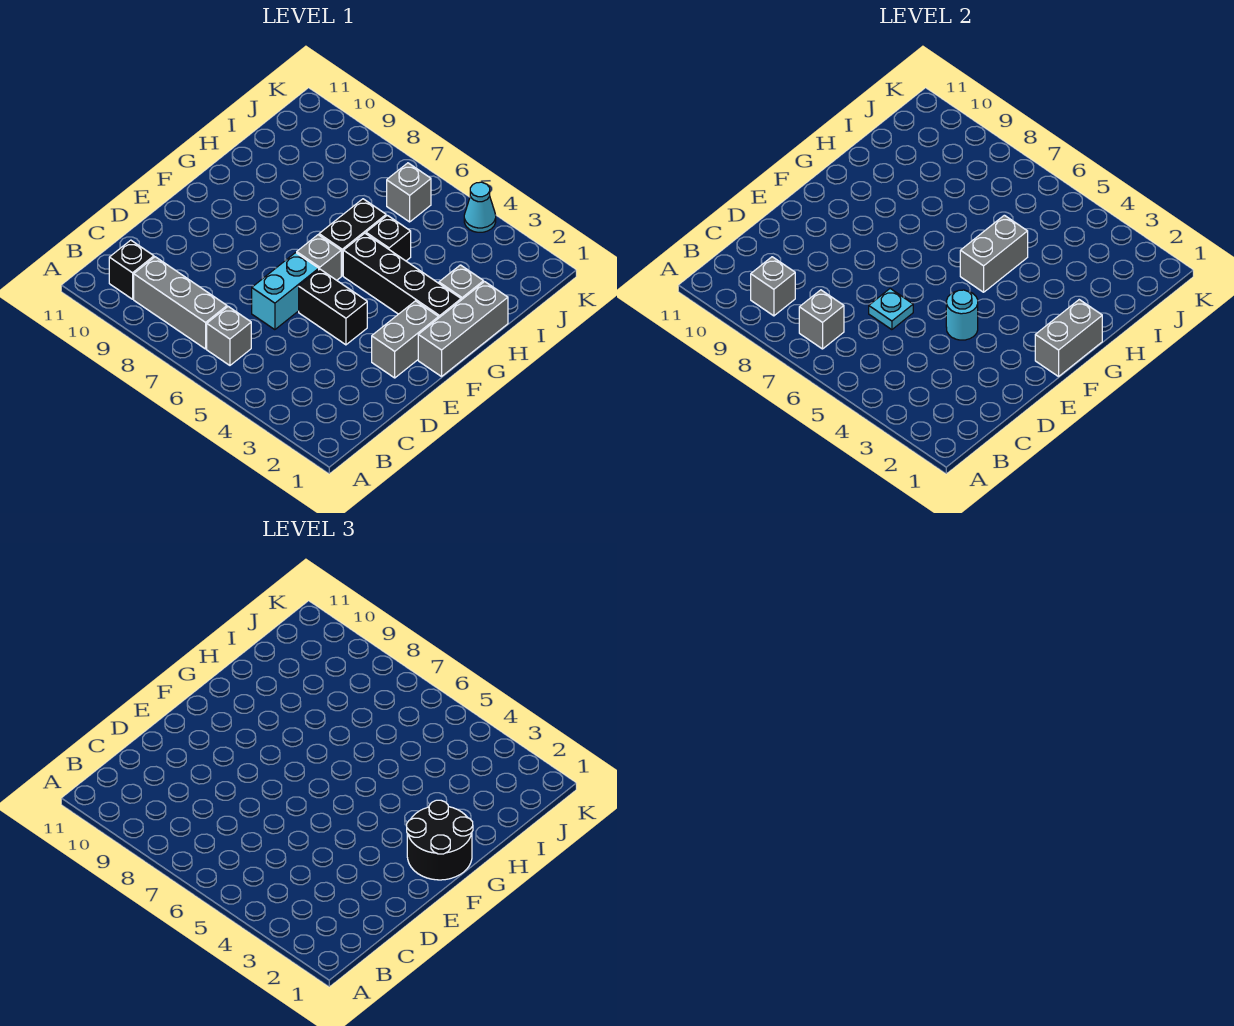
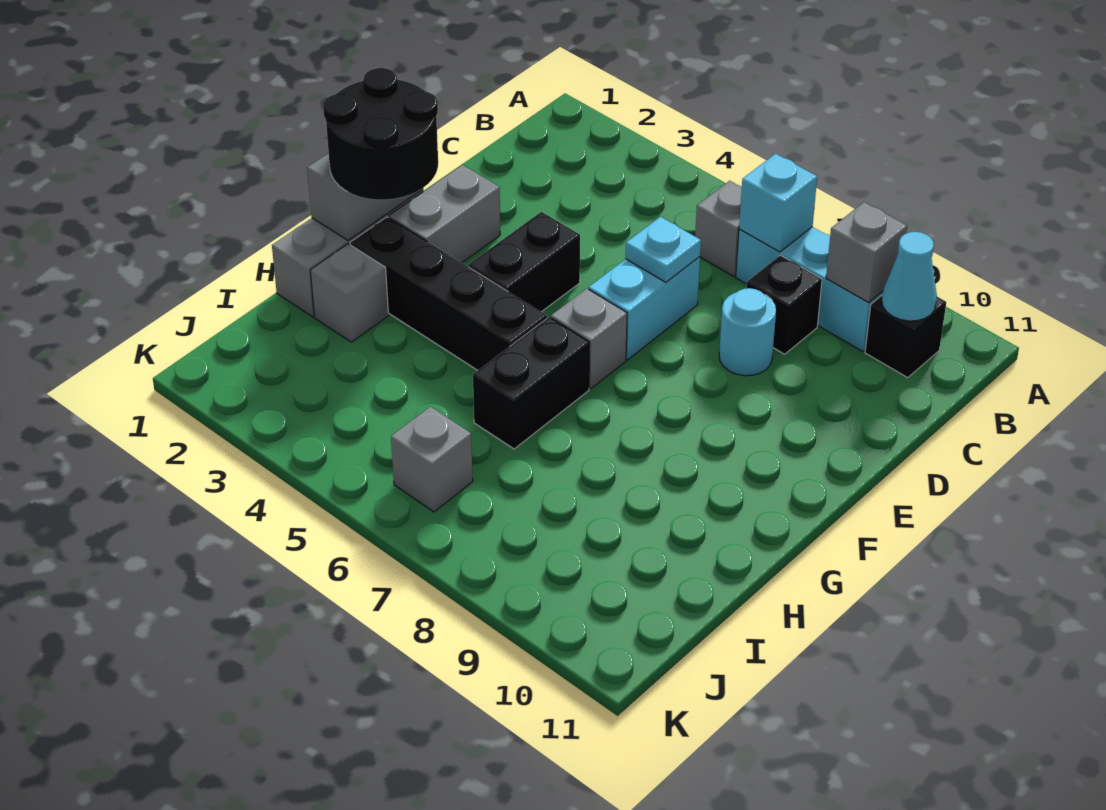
grey 1x3 brick [134,257,227,349] -> cyan 1x3 brick [736,227,883,352]
grey 1x1 brick [799,290,844,349] -> cyan 1x1 brick [739,154,817,252]
black 1x2 brick [299,269,367,345] -> black 1x2 brick turned to [468,212,580,312]
cyan 1x1 round brick [946,290,978,340] -> cyan 1x1 round brick moved to [719,288,776,376]
grey 1x2 brick [960,215,1028,292] -> none
black 1x1 brick [366,215,411,261] -> black 1x1 brick moved to [746,255,822,354]
cyan 1x1 cone [464,182,496,232] -> cyan 1x1 cone moved to [882,232,937,321]

